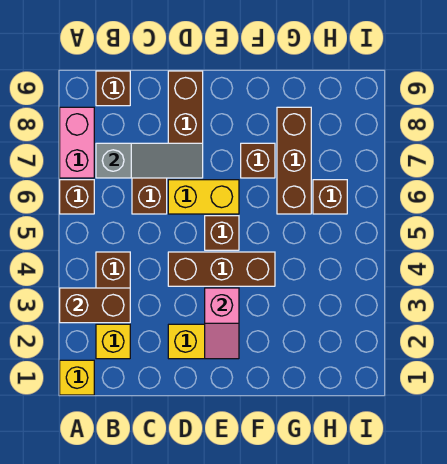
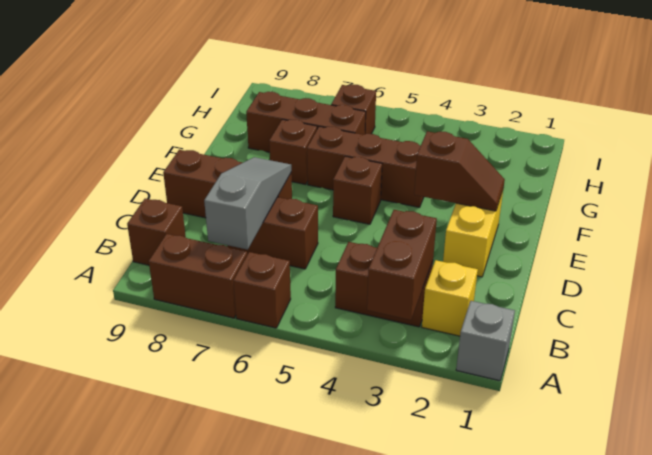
yellow 1x1 brick [60,360,94,395] -> grey 1x1 brick [456,301,515,381]
pink 1x2 brick [60,107,94,178] -> brown 1x2 brick [149,234,247,318]
brown 1x3 brick [168,252,275,286] -> brown 1x3 brick turned to [307,126,424,207]
yellow 1x2 brick [168,180,239,214] -> none
pink 1x2 slope [205,288,239,359] -> brown 1x2 slope [414,131,505,211]

